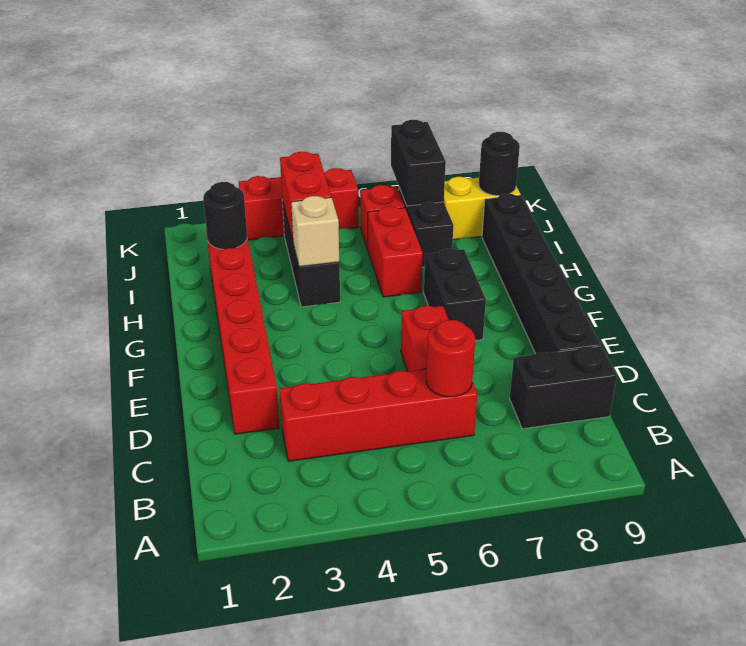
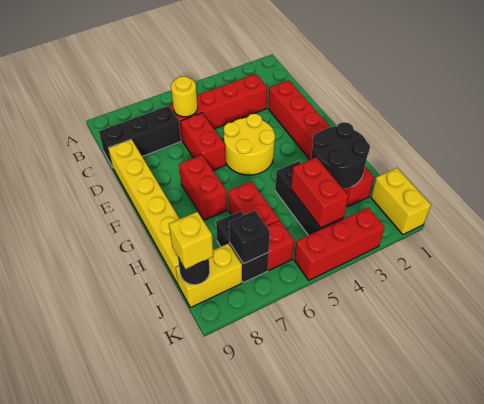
red 1x1 round brick [426,320,475,397] -> yellow 1x1 round brick [171,76,198,117]
black 1x2 brick [510,346,617,429] -> black 1x3 brick [99,106,181,167]
black 1x6 brick [482,194,601,353] -> yellow 1x6 brick [108,139,180,284]
none -> yellow 2x2 round brick [224,114,275,175]
black 1x2 brick [424,249,486,340] -> red 1x2 brick [179,155,227,220]
tan 1x1 brick [291,196,339,267] -> none
black 1x1 round brick [203,182,247,249] -> black 2x2 round brick [311,122,370,189]
none -> yellow 1x2 brick [371,168,431,235]
black 1x2 brick [391,120,446,206] -> black 1x1 brick [229,211,270,264]
none -> yellow 1x1 brick [169,212,213,269]

